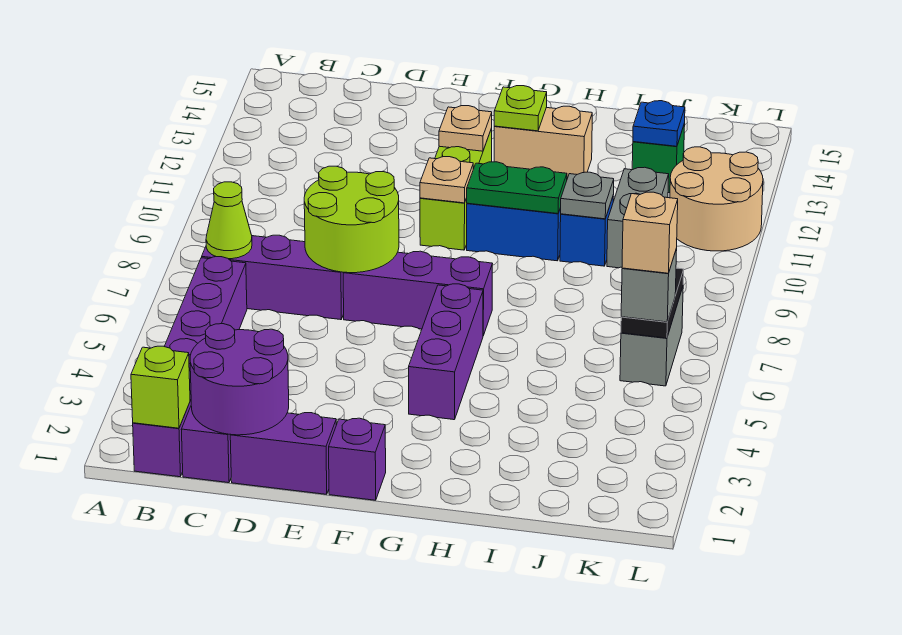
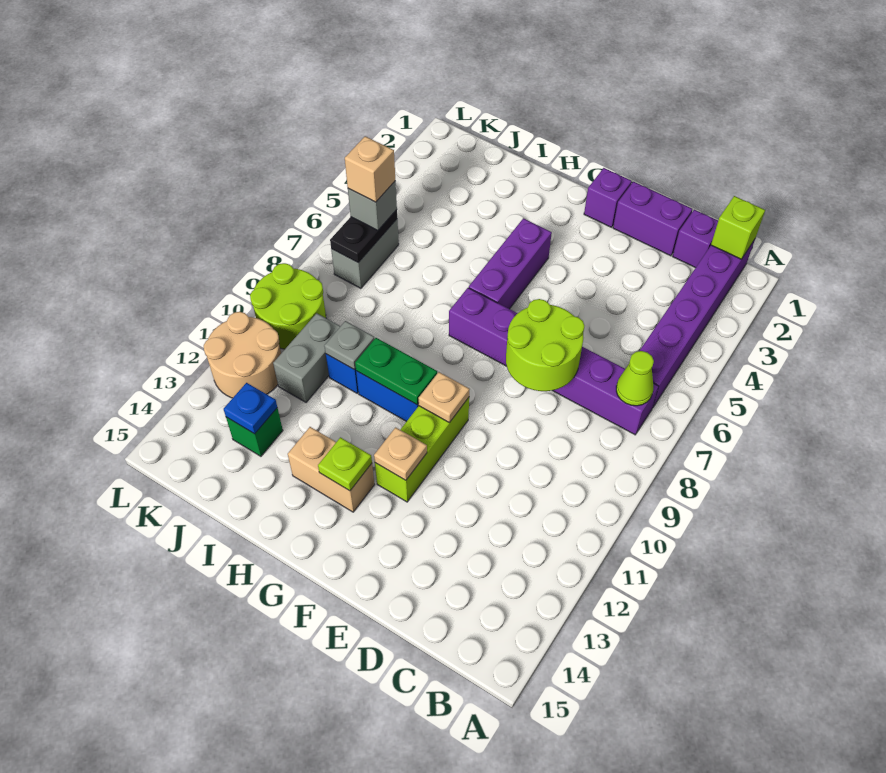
purple 2x2 round brick [190,324,289,435] -> none
none -> lime 2x2 round brick [250,263,326,349]

